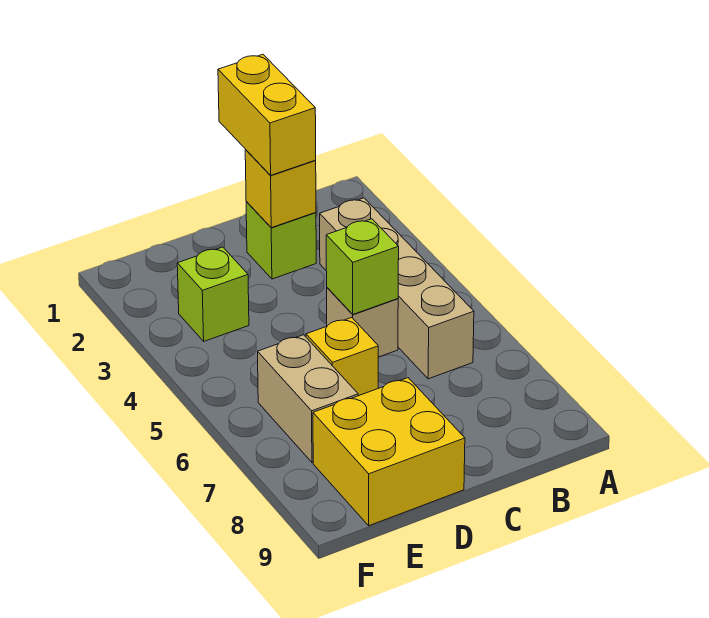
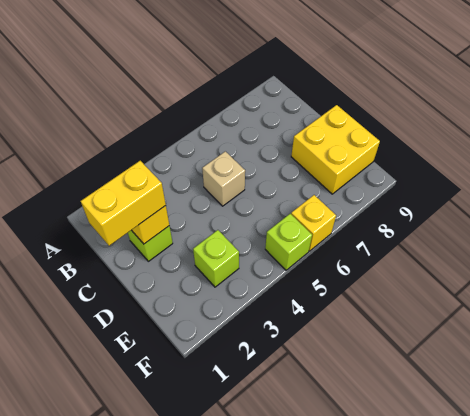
tan 1x4 brick [320,198,474,379] -> none
lime 1x1 brick [326,219,399,314] -> lime 1x1 brick moved to [265,214,312,270]
yellow 1x1 brick [306,318,378,396] -> yellow 1x1 brick moved to [291,195,336,251]
tan 1x2 brick [258,335,358,462] -> none

